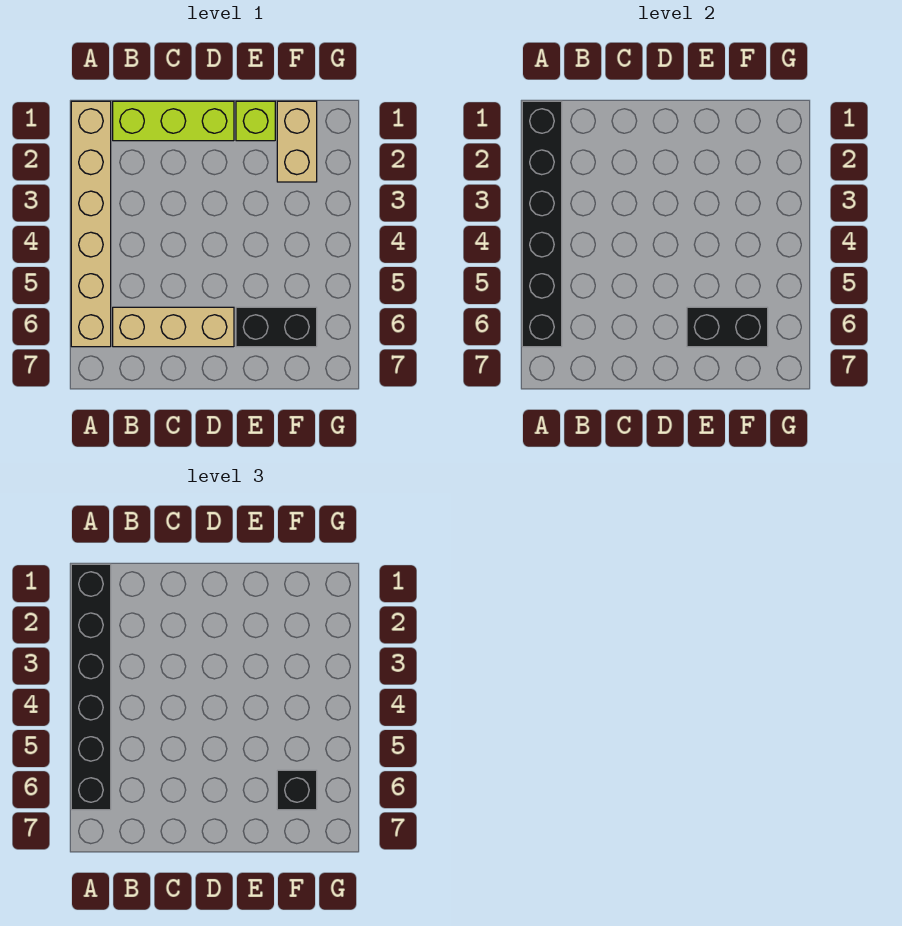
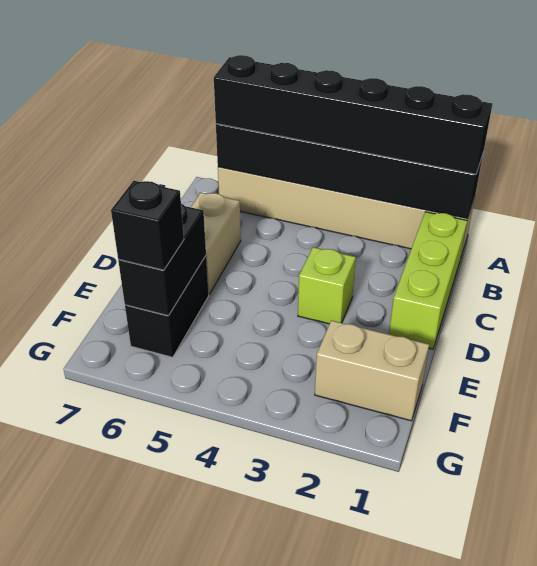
tan 1x3 brick [113,307,234,347] -> tan 1x2 brick [191,192,241,294]
lime 1x1 brick [236,101,275,141] -> lime 1x1 brick moved to [298,247,356,324]

